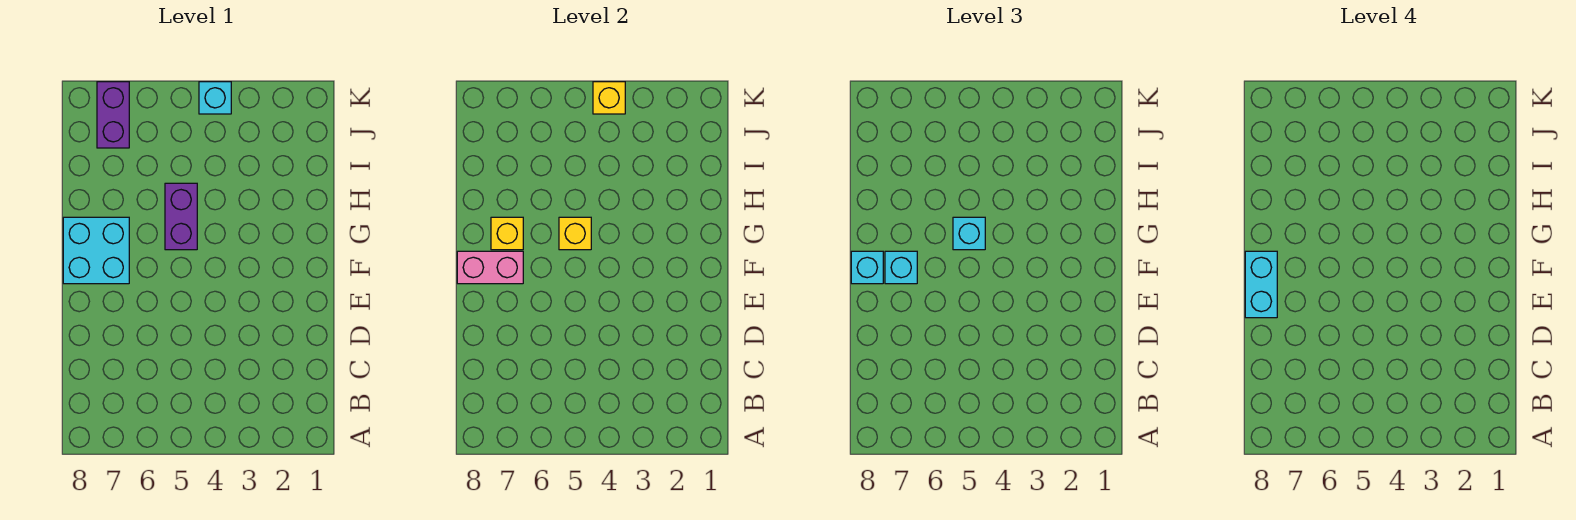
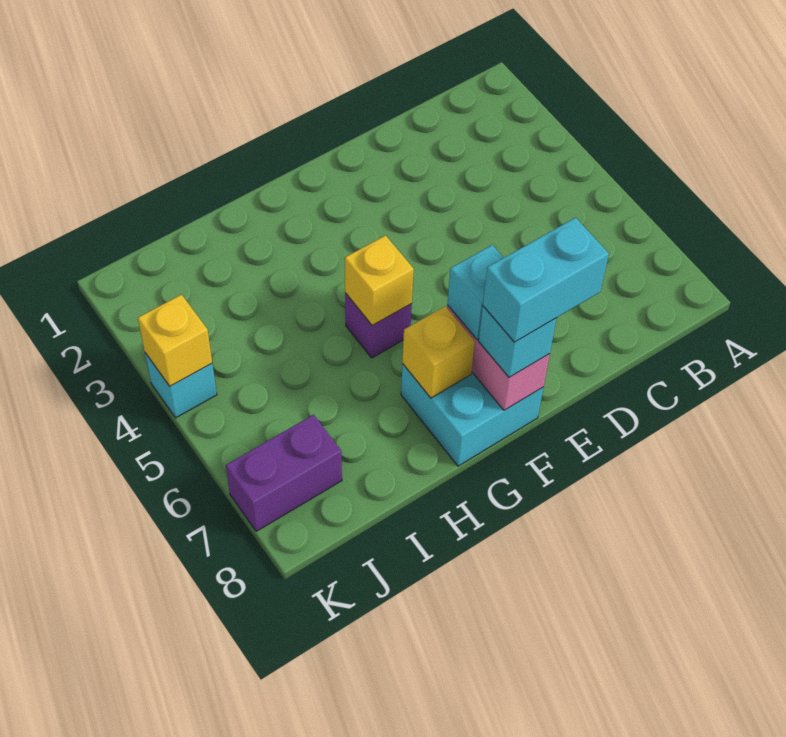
purple 1x2 brick [165,183,197,250] -> purple 1x1 brick [345,293,412,358]
cyan 1x1 brick [953,217,985,250] -> none

